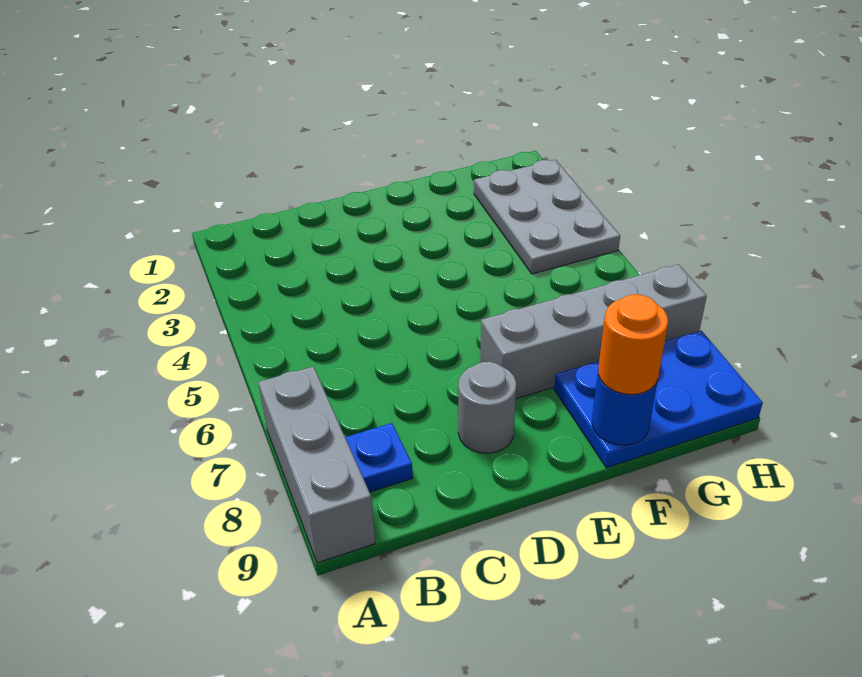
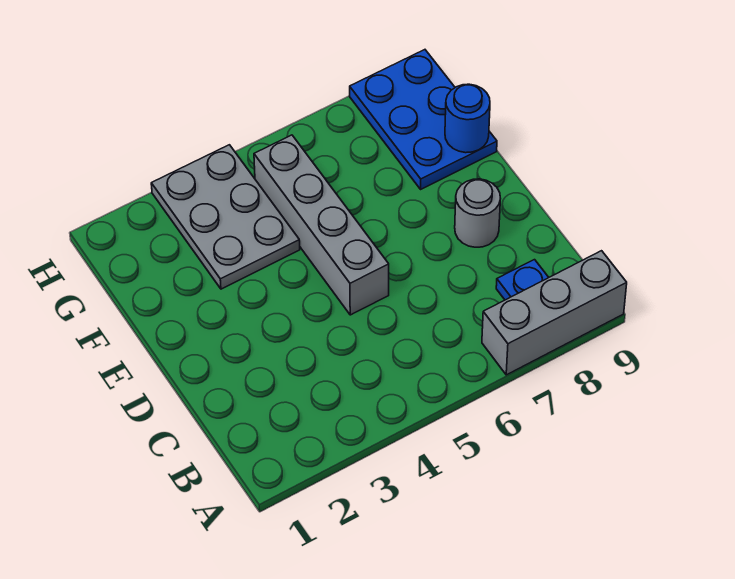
grey 1x4 brick [480,264,707,399] -> grey 1x4 brick moved to [254,135,389,315]
orange 1x1 round brick [598,294,668,395] -> none
grey 2x3 plate [474,160,620,274] -> grey 2x3 plate turned to [151,145,300,289]

